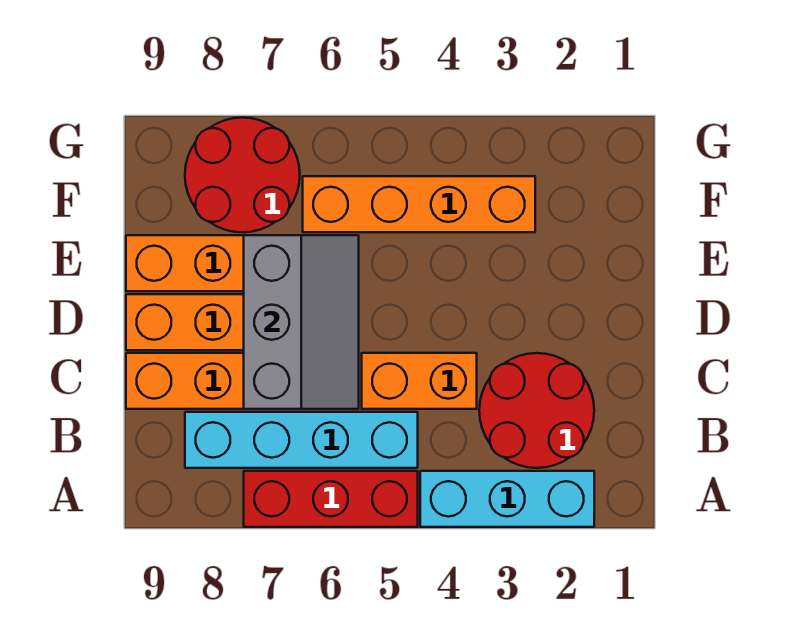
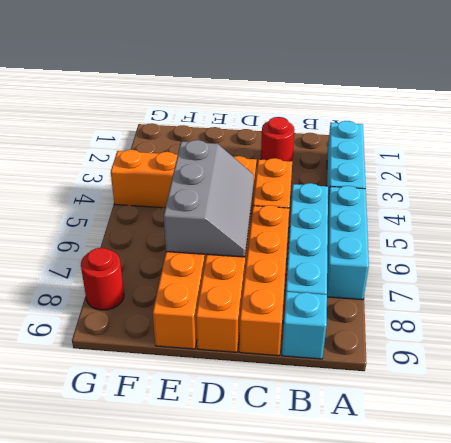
red 1x3 brick [244,471,418,527] -> cyan 1x3 brick [327,186,369,300]
red 2x2 round brick [479,353,594,468] -> red 1x1 round brick [261,117,294,161]
none -> cyan 1x1 brick [282,292,327,359]
grey 2x3 slope [244,235,359,409] -> grey 2x3 slope turned to [164,140,254,257]
orange 1x4 brick [303,176,535,232] -> orange 1x4 brick turned to [111,150,257,213]
red 2x2 round brick [185,118,300,232] -> red 1x1 round brick [81,248,124,310]

